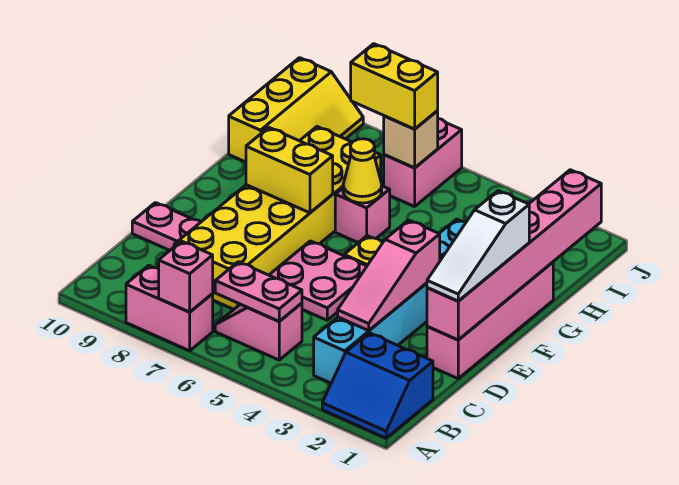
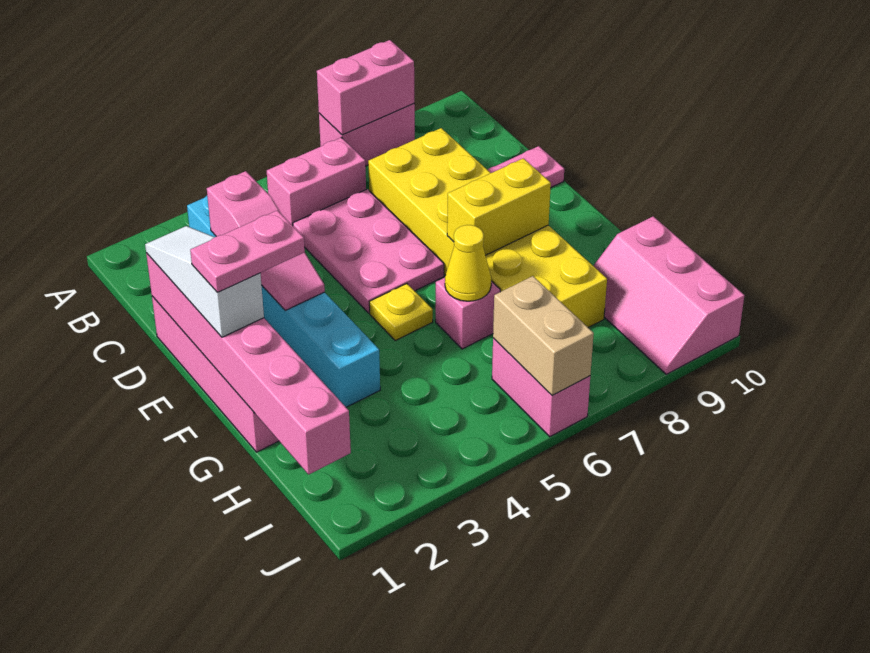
blue 2x2 slope [322,333,433,438] -> none
pink 1x1 brick [159,241,213,312] -> pink 1x2 brick [317,40,414,135]
pink 1x2 slope [215,303,302,360] -> pink 1x2 brick [267,138,366,226]
pink 1x2 plate [215,262,302,321] -> pink 1x2 plate moved to [190,210,305,292]
pink 1x3 slope [338,220,440,331] -> pink 1x3 slope turned to [207,171,325,310]
pink 2x2 plate [269,241,367,320] -> pink 2x3 plate [293,189,444,313]
yellow 2x3 slope [229,58,363,162] -> pink 2x3 slope [594,216,744,374]
tan 1x1 brick [384,111,438,168] -> tan 1x2 brick [493,276,594,396]
yellow 1x2 brick [351,44,438,129] -> none

